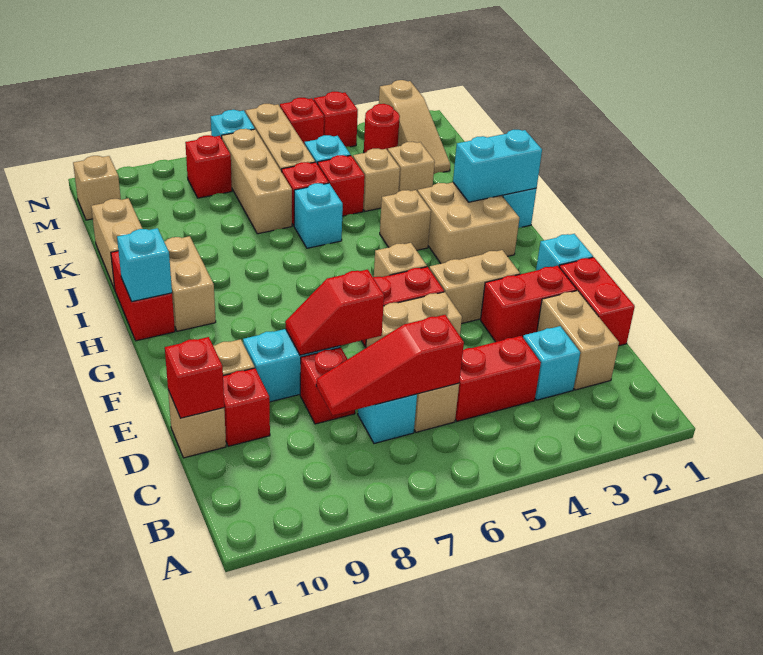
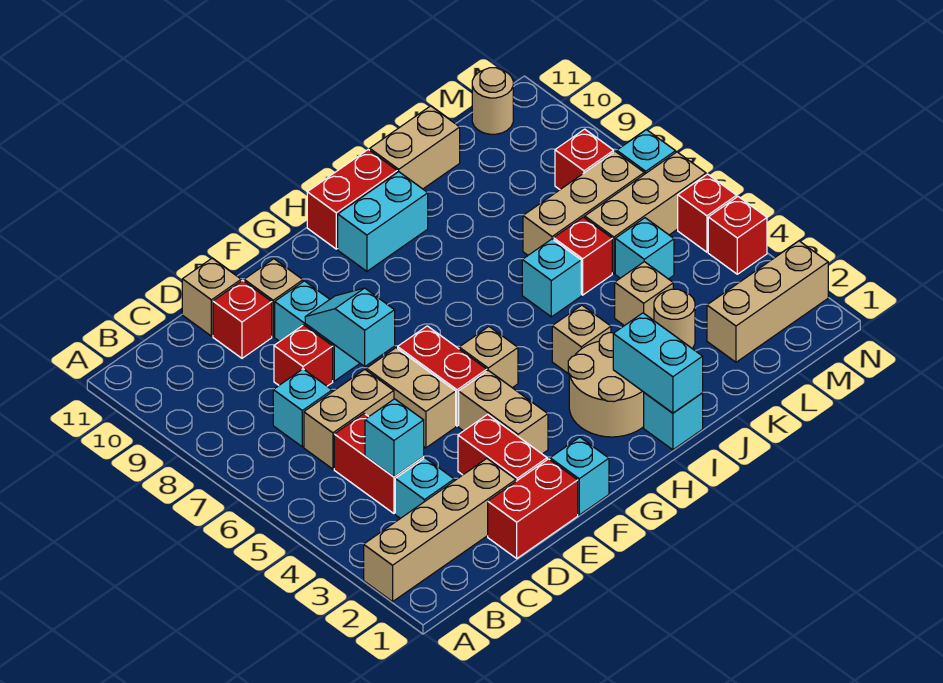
tan 1x2 brick [537,291,619,390] -> tan 1x4 brick [364,459,516,602]
red 1x3 slope [316,315,464,416] -> none
red 1x1 brick [165,337,224,418] -> none
red 1x2 slope [285,270,384,355] -> cyan 1x2 slope [305,288,395,366]
tan 2x2 brick [418,182,519,264] -> tan 2x2 round brick [568,333,644,437]
tan 1x2 brick [164,236,216,331] -> cyan 1x2 brick [338,172,428,271]
cyan 1x1 brick [117,228,172,302] -> cyan 1x1 brick moved to [365,399,424,477]
tan 1x1 brick [388,142,435,192] -> tan 1x1 round brick [654,289,695,348]
red 1x1 brick [318,155,365,216] -> none
tan 1x3 slope [379,80,450,174] -> tan 1x3 brick [707,241,828,362]
red 1x1 round brick [364,104,400,153] -> none
tan 1x1 brick [73,156,121,220] -> tan 1x1 round brick [472,68,513,134]

